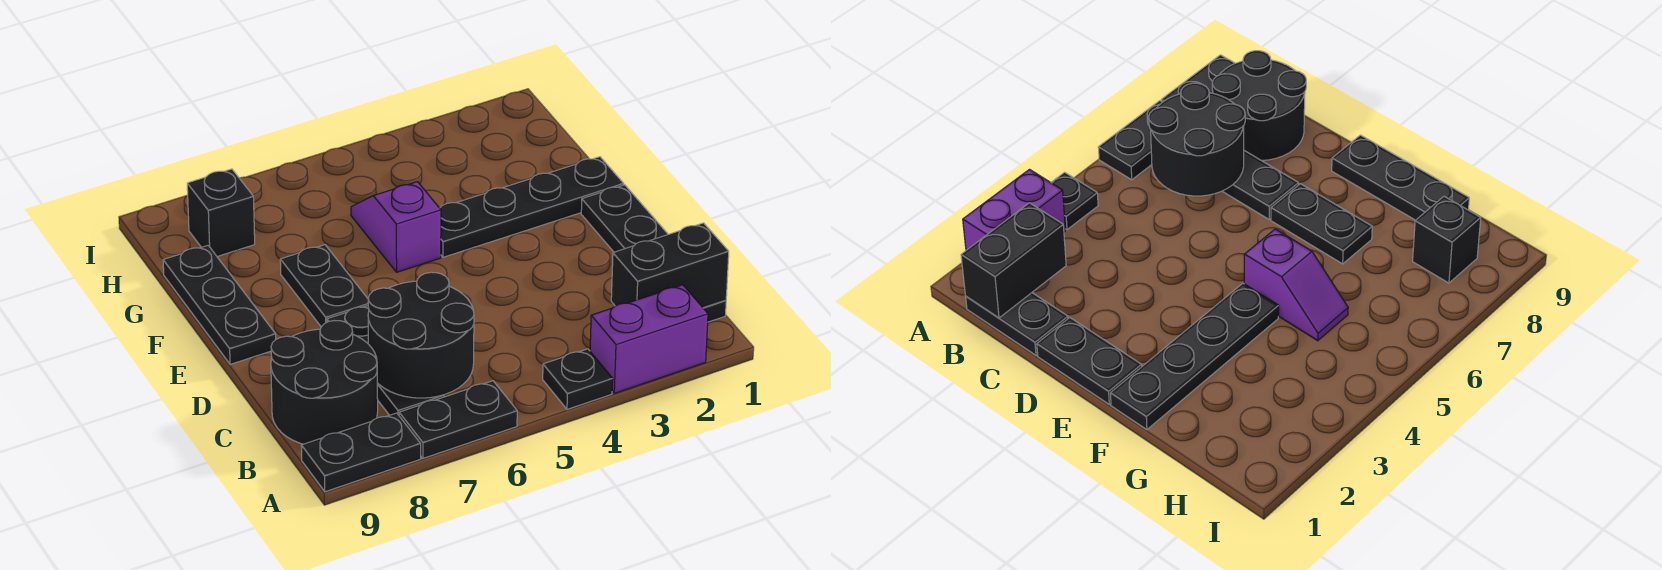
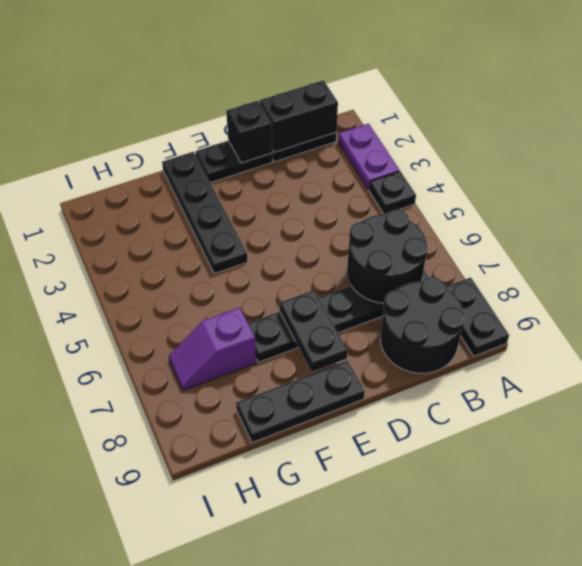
purple 1x2 brick [590,285,708,393] -> purple 1x2 plate [338,124,400,189]
black 1x2 plate [399,381,517,458] -> black 1x2 plate moved to [280,290,348,372]
black 1x2 brick [611,223,729,308] -> black 1x2 brick turned to [260,80,338,152]
purple 1x2 slope [351,182,441,272] -> purple 1x2 slope moved to [169,308,256,390]
black 1x1 brick [187,169,255,256] -> black 1x1 brick moved to [226,101,272,163]

